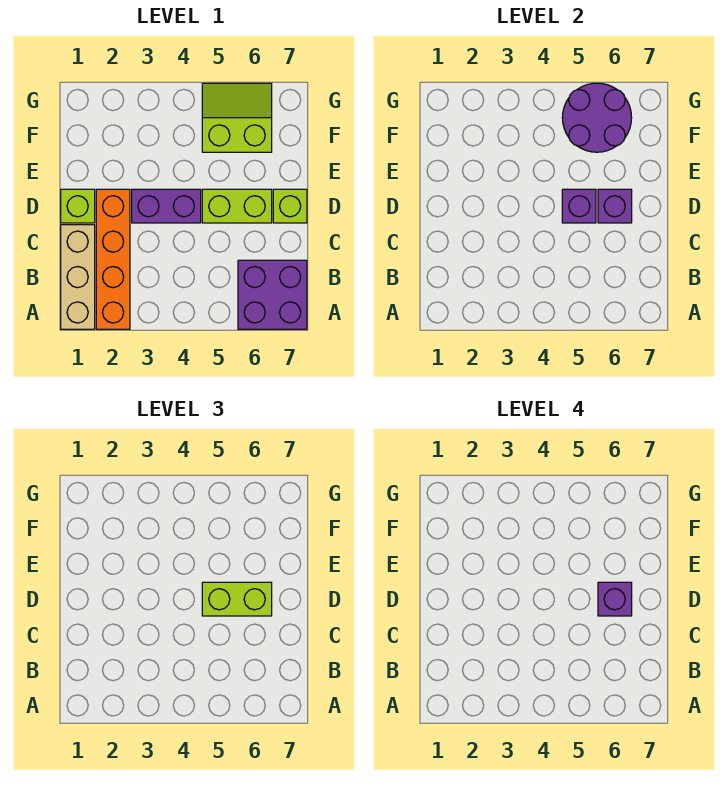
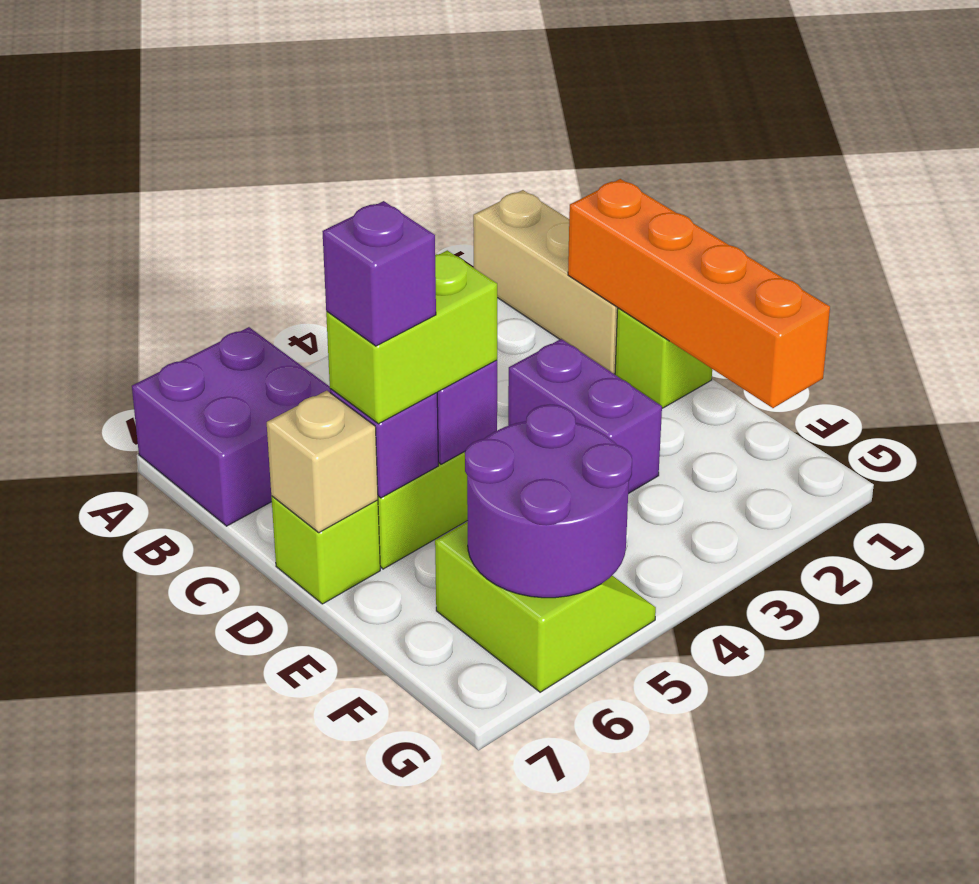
orange 1x4 brick [96,189,130,329] -> orange 1x4 brick moved to [568,179,830,408]
purple 1x2 brick [132,189,201,223] -> purple 1x2 brick turned to [508,339,662,494]
none -> tan 1x1 brick [267,391,378,532]
lime 2x2 slope [202,83,272,152] -> lime 2x2 slope turned to [435,522,656,692]

